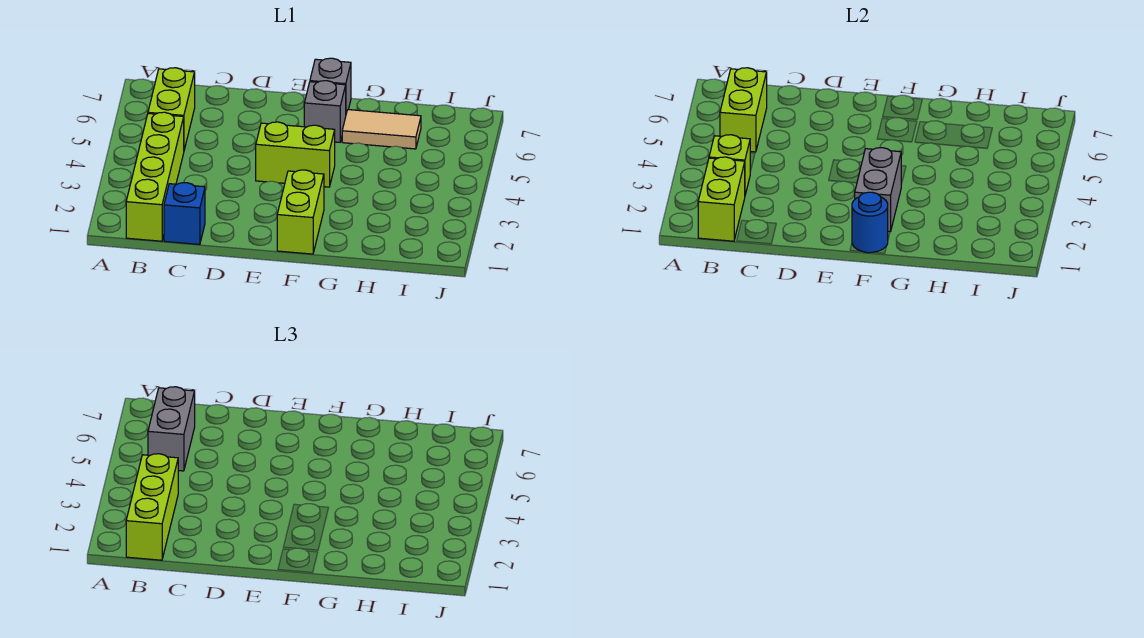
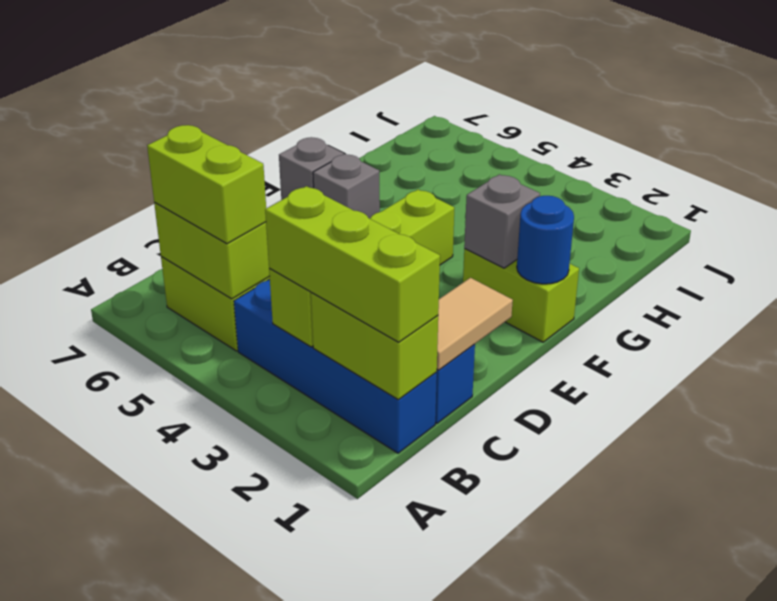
lime 1x4 brick [126,112,184,241] -> blue 1x4 brick [234,279,437,453]
grey 1x2 brick [148,387,195,471] -> lime 1x2 brick [147,125,266,244]
grey 1x2 brick [855,147,901,232] -> grey 1x1 brick [464,174,540,268]
tan 1x2 tile [342,110,421,149] -> tan 1x2 tile moved to [437,278,513,370]

